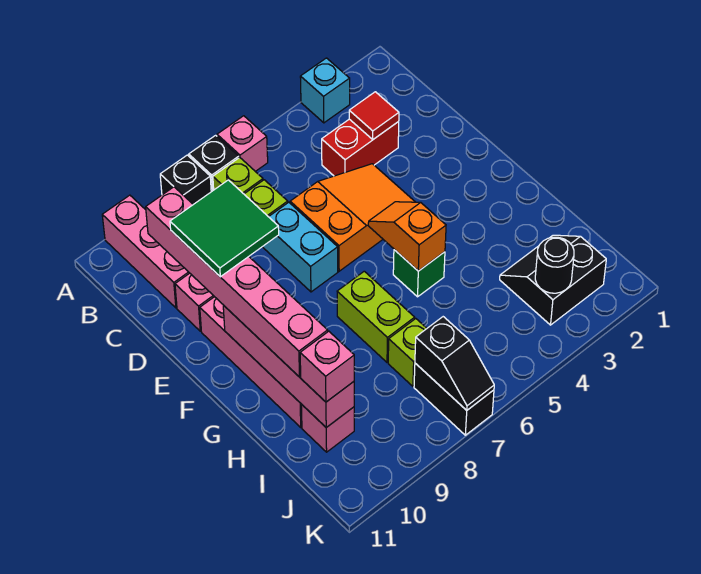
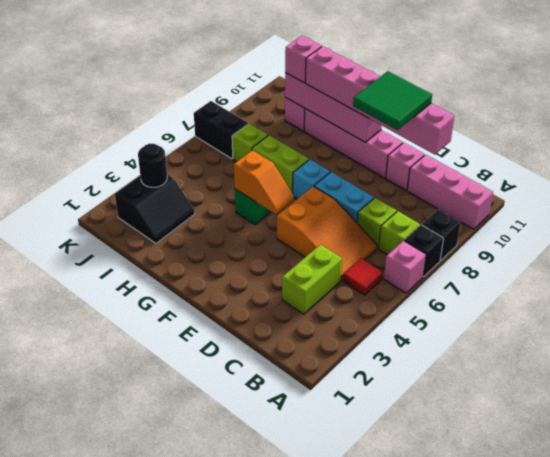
cyan 1x1 brick [300,58,350,123] -> cyan 1x1 brick moved to [293,159,330,199]
red 1x2 brick [322,119,399,176] -> lime 1x2 brick [282,244,342,314]
red 1x1 tile [349,92,399,139] -> red 1x1 tile moved to [343,259,383,295]
orange 2x3 slope [290,164,415,271] -> orange 2x3 slope turned to [277,186,377,280]
black 1x2 slope [415,317,494,410] -> none

